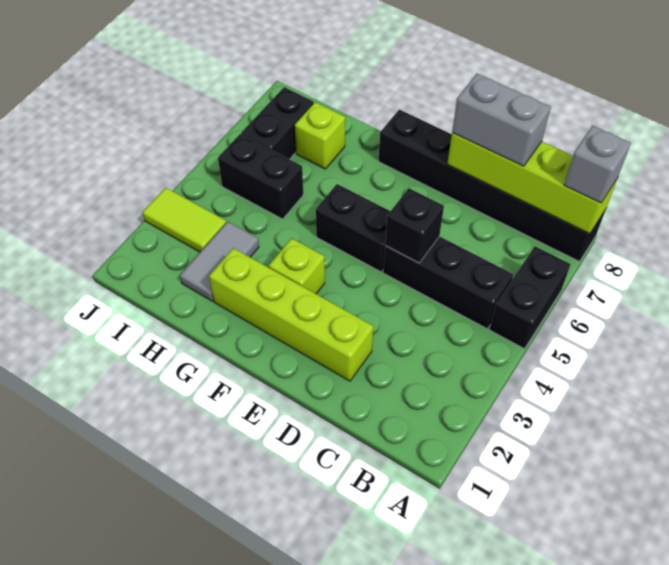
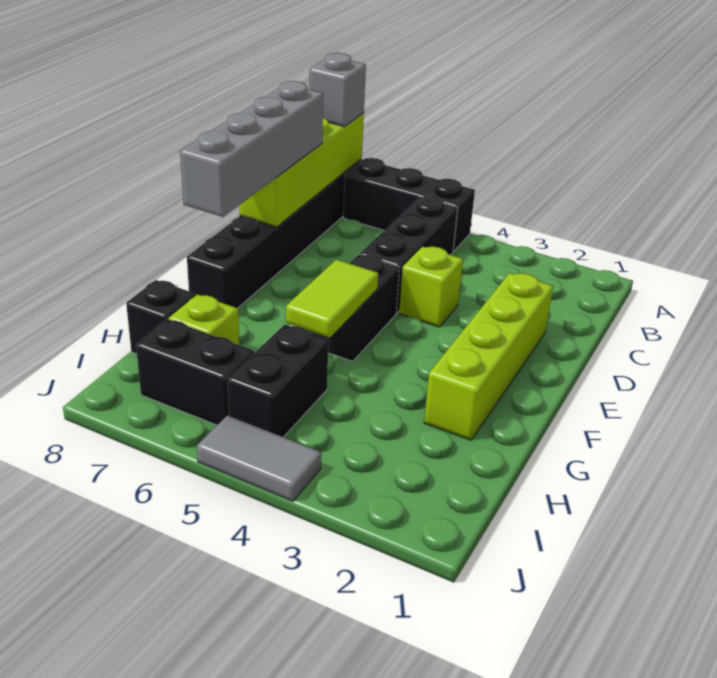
black 1x2 brick [489,246,571,349] -> black 1x3 brick [343,158,475,251]
grey 1x2 brick [452,74,551,166] -> grey 1x4 brick [180,81,323,217]
black 1x1 brick [385,188,444,263] -> black 1x1 brick moved to [126,280,196,354]
lime 1x1 brick [269,238,325,294] -> lime 1x1 brick moved to [399,246,463,327]
grey 1x2 tile [180,222,259,301] -> grey 1x2 tile moved to [197,415,321,501]
lime 1x2 tile [142,188,226,252] -> lime 1x2 tile moved to [286,260,378,338]

